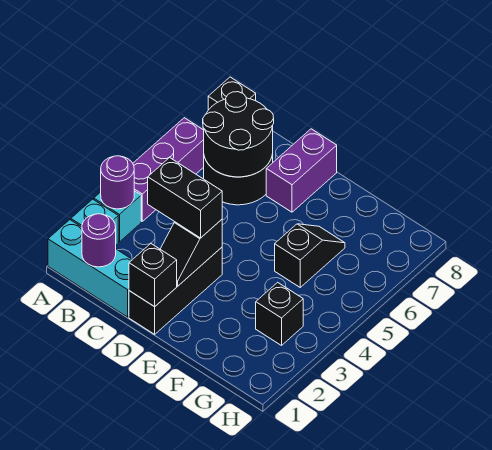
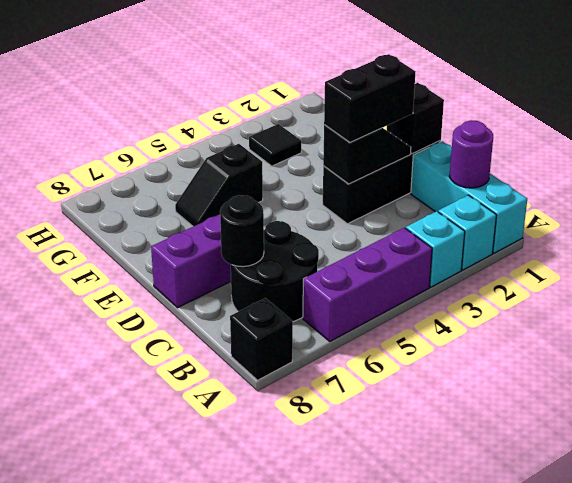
purple 1x1 round brick [101,156,134,209] -> none
black 2x2 round brick [203,92,274,177] -> black 1x1 round brick [220,195,264,267]
black 1x2 brick [148,158,222,238] -> black 1x2 brick turned to [324,54,416,142]
black 1x1 brick [256,282,303,345] -> black 1x1 tile [249,124,301,166]

